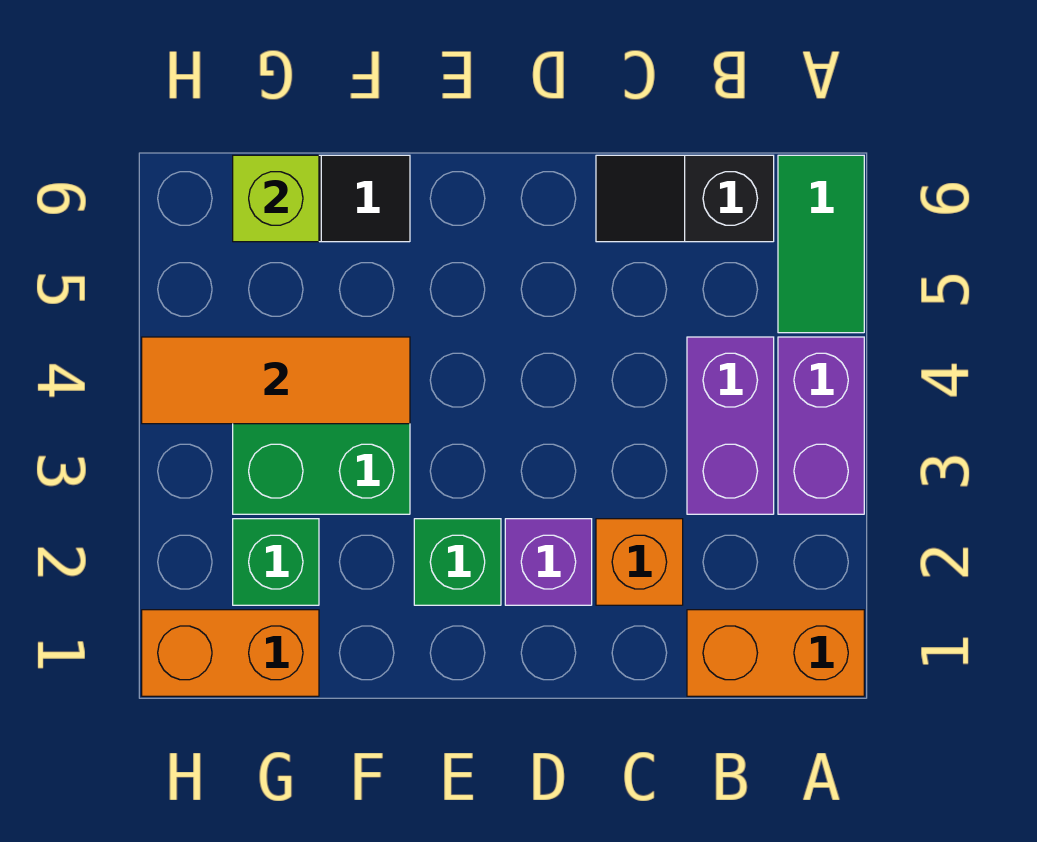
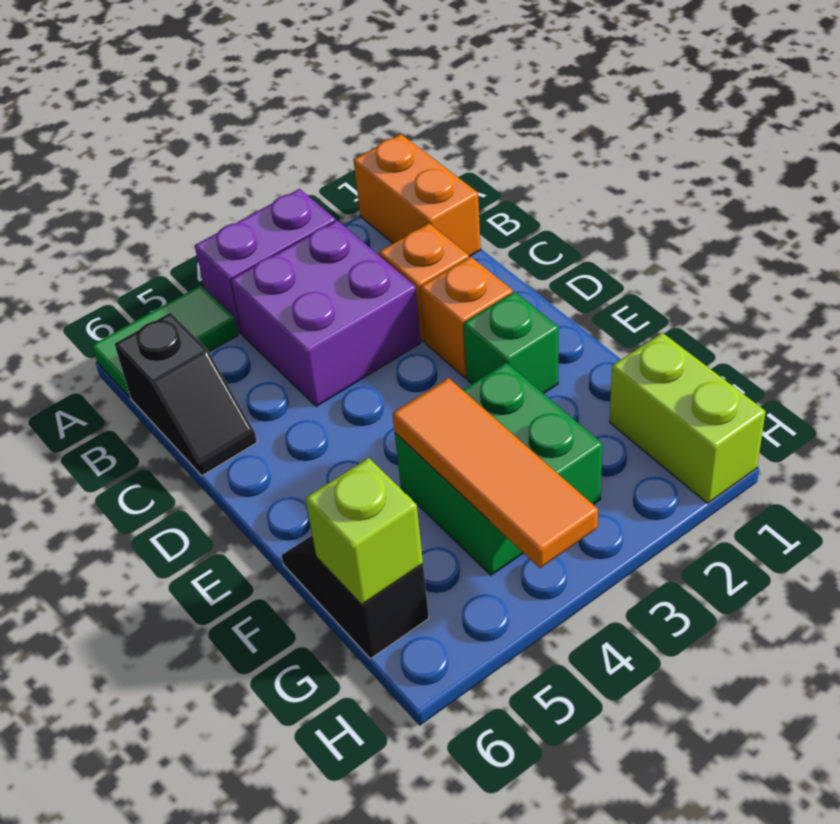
purple 1x2 brick [687,337,774,514] -> purple 2x2 brick [231,220,421,406]
purple 1x1 brick [505,519,592,605] -> orange 1x1 brick [420,257,513,378]
orange 1x2 brick [142,610,319,696] -> lime 1x2 brick [610,333,766,503]
green 1x1 brick [233,519,319,605] -> none

